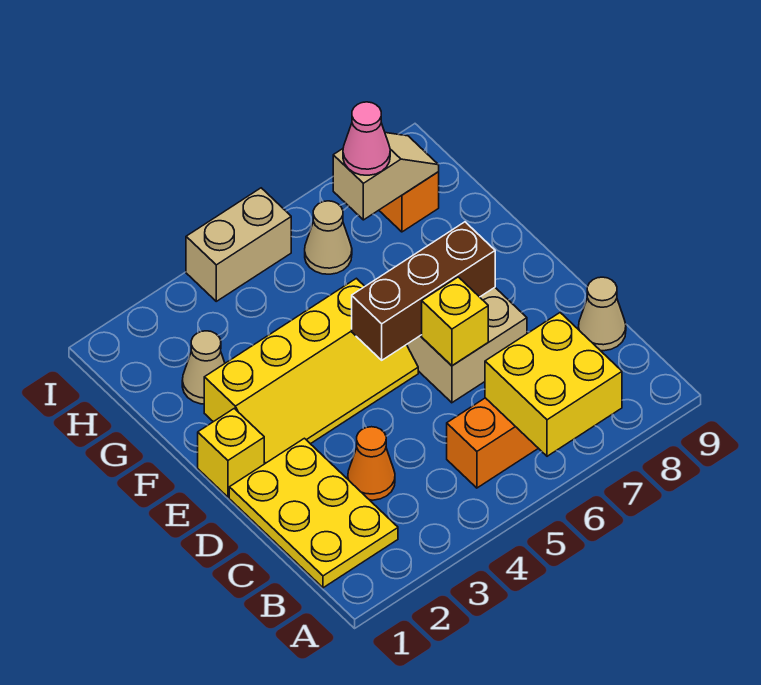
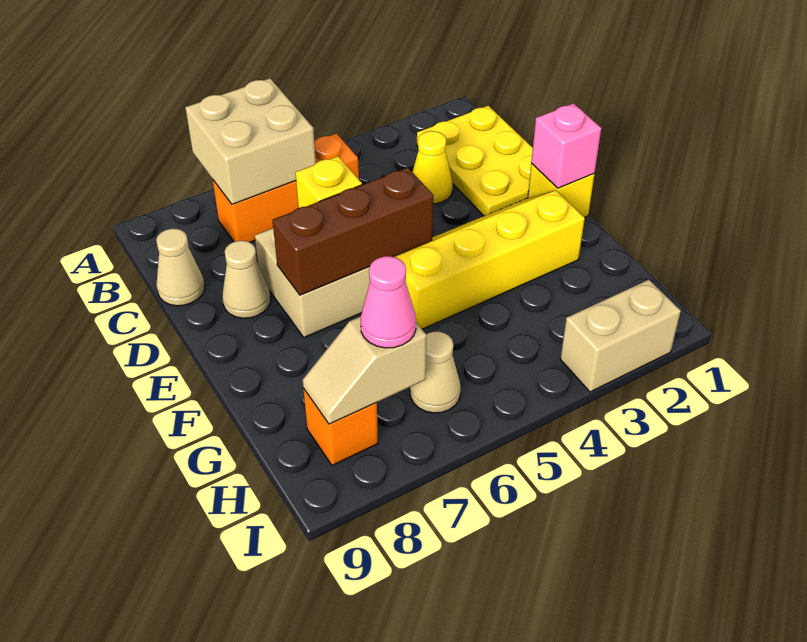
yellow 2x2 brick [485,313,622,456] -> tan 2x2 brick [185,78,316,204]
orange 1x1 cone [348,427,395,500] -> yellow 1x1 cone [413,131,453,204]
none -> pink 1x1 brick [531,103,601,188]
tan 1x1 cone [182,331,225,404] -> tan 1x1 cone moved to [222,241,270,318]
tan 1x2 brick [186,188,291,301] -> tan 1x2 brick moved to [560,280,681,392]

